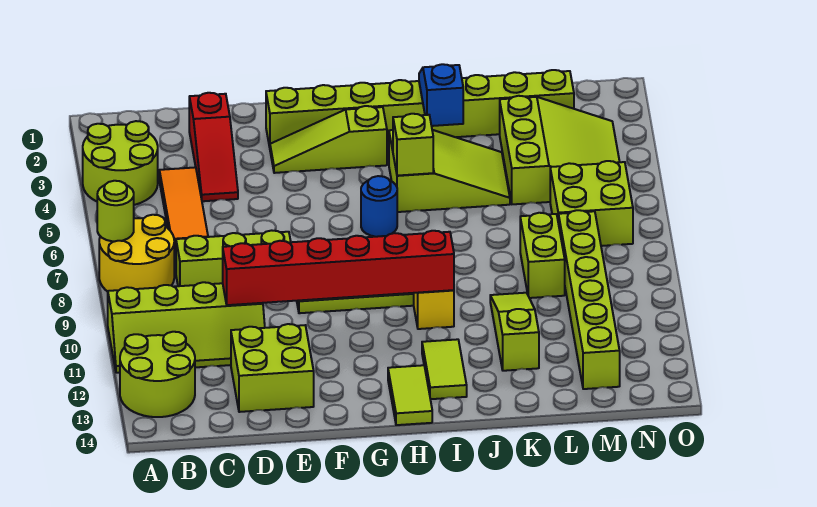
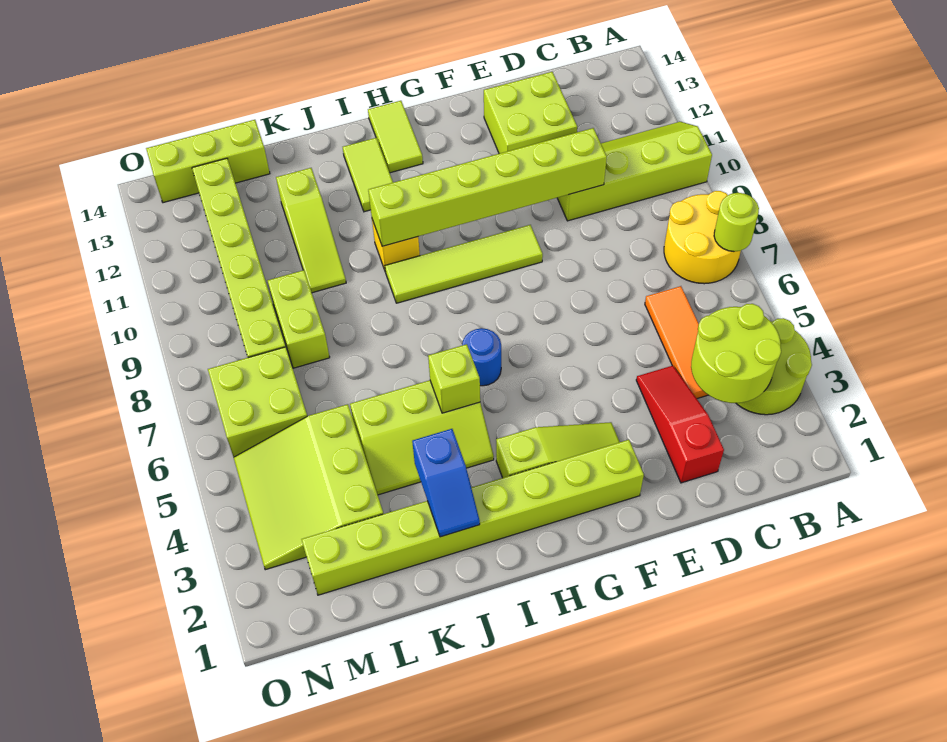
lime 2x2 round brick [120,332,195,417] -> lime 2x2 round brick moved to [691,304,781,403]
lime 1x3 brick [176,230,291,286] -> lime 1x3 brick moved to [146,120,270,203]
red 1x6 brick [223,231,454,305] -> lime 1x6 brick [368,128,607,246]
lime 2x3 slope [389,130,510,212] -> lime 2x3 slope turned to [350,380,494,495]

